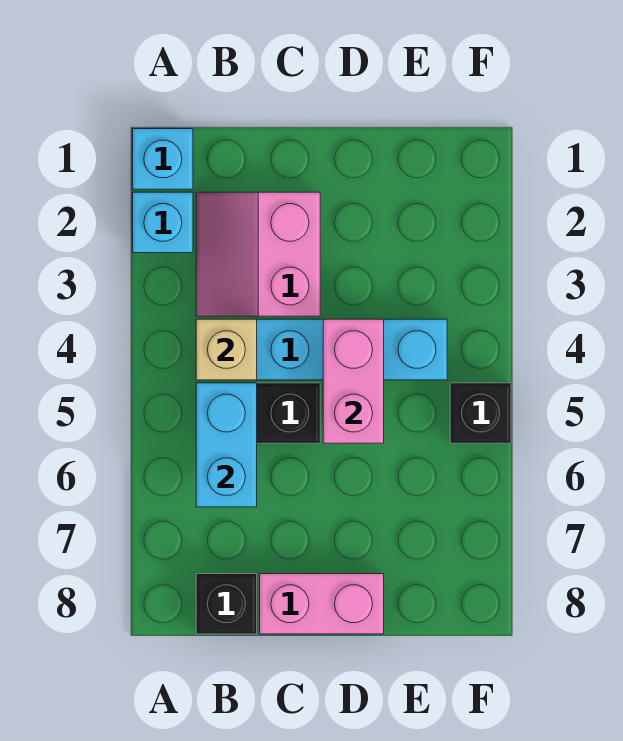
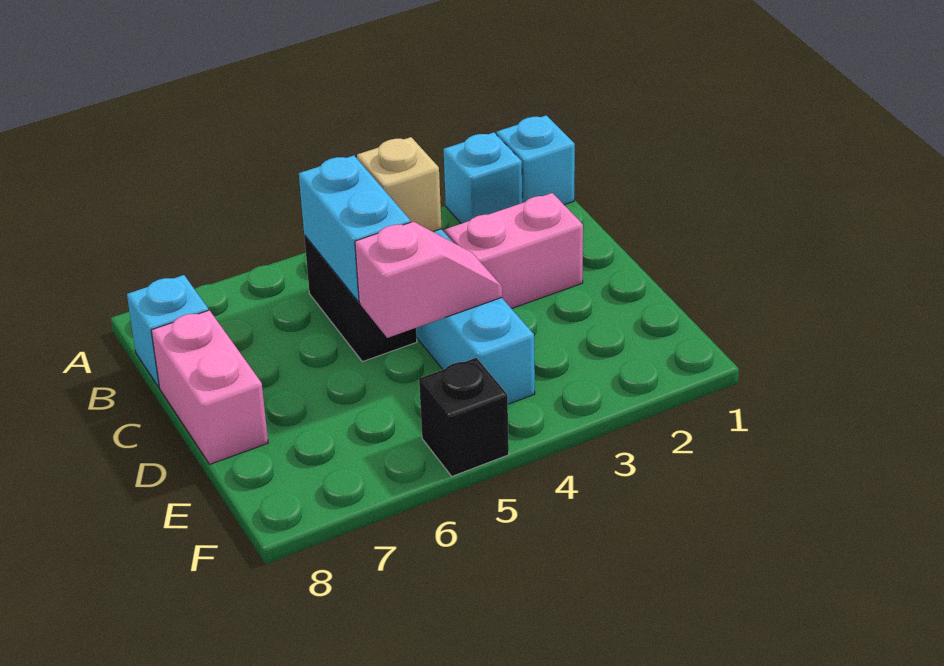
cyan 1x2 brick [196,383,257,507] -> cyan 1x2 brick turned to [299,156,411,301]
black 1x1 brick [196,574,257,634] -> cyan 1x1 brick [127,275,208,387]
pink 1x2 brick [323,319,384,443] -> pink 1x2 slope [355,222,502,338]

